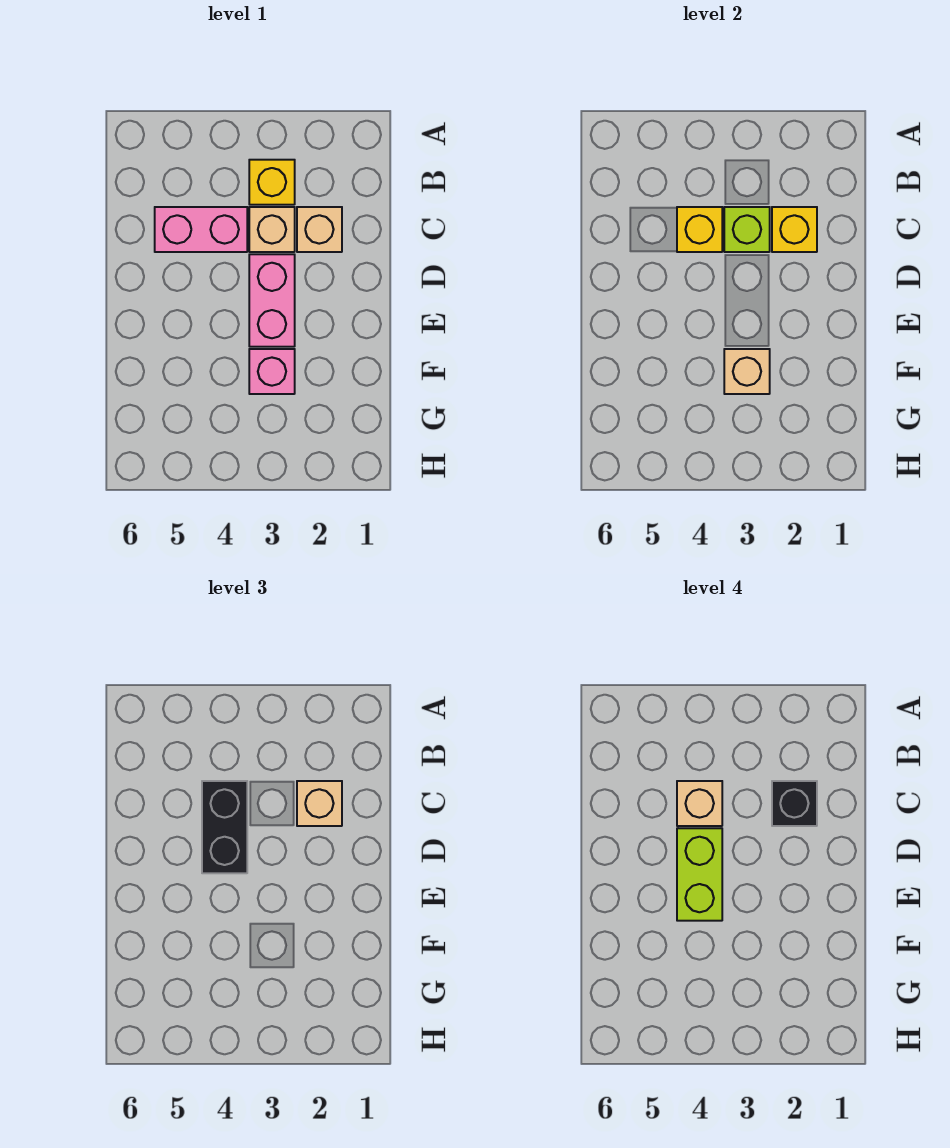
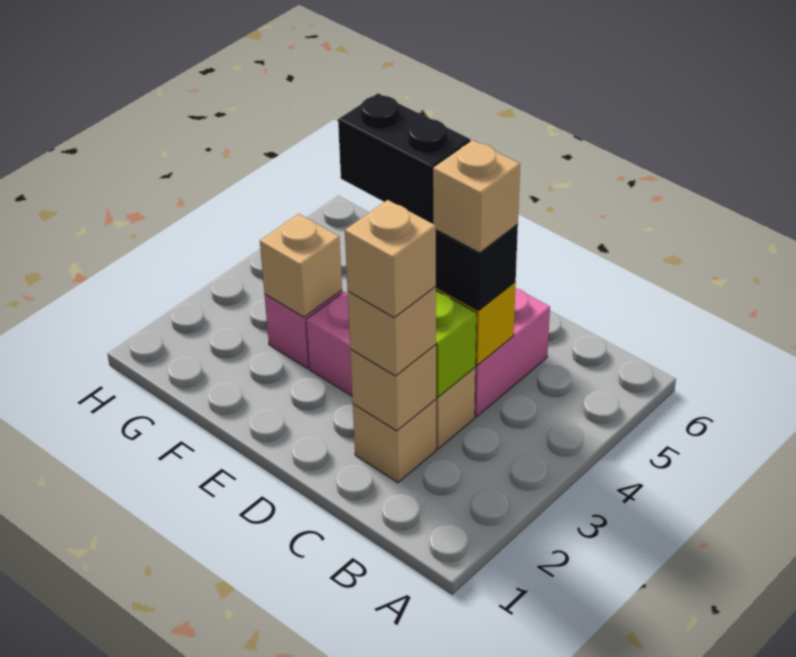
yellow 1x1 brick [249,160,295,205] -> none
yellow 1x1 brick [772,207,817,252] -> tan 1x1 brick [350,345,436,431]
black 1x1 brick [772,781,817,826] -> tan 1x1 brick [345,200,436,318]
lime 1x2 brick [677,828,722,921] -> black 1x2 brick [338,93,470,224]

